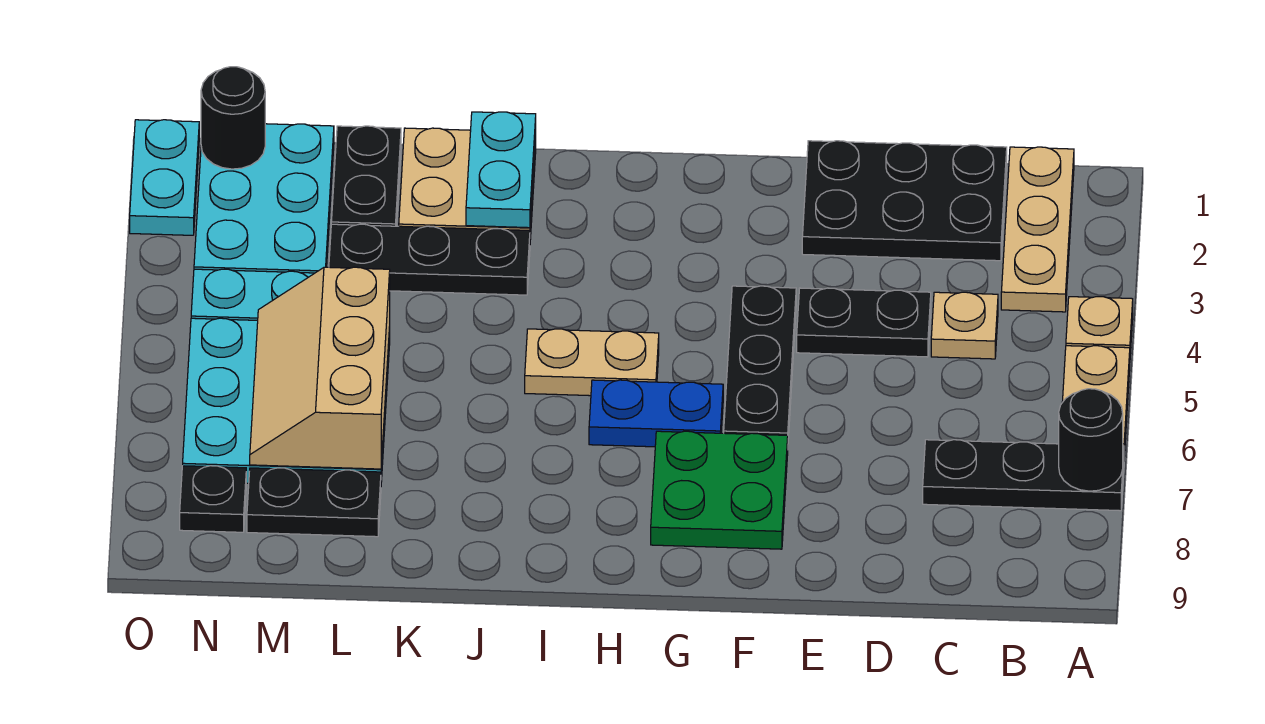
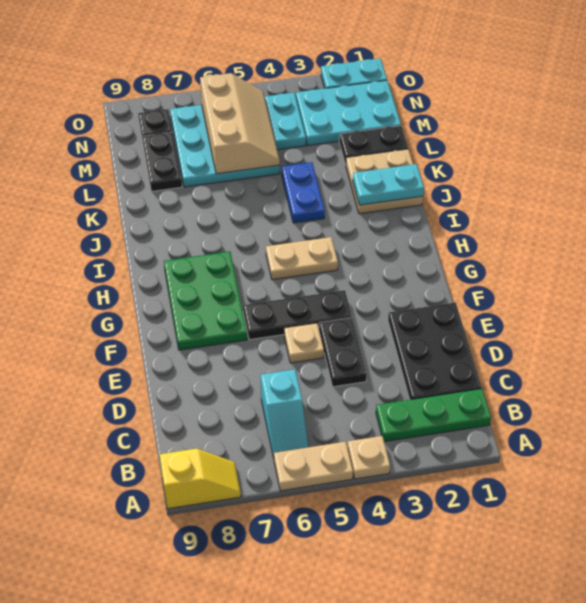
black 1x3 plate [923,440,1124,511] -> none
black 1x1 round brick [1059,389,1123,491] -> none
none -> yellow 1x2 slope [160,449,241,509]
tan 1x3 plate [1001,147,1074,312] -> green 1x3 plate [376,389,491,442]
none -> cyan 1x2 slope [261,369,308,458]
tan 1x1 plate [931,292,998,359] -> tan 1x1 plate moved to [284,323,324,363]
green 2x2 plate [651,431,788,549] -> green 2x3 plate [164,251,247,350]
blue 1x2 plate [589,380,723,447] -> blue 1x2 plate moved to [282,162,325,223]
tan 1x2 plate [525,329,659,396] -> tan 1x2 plate turned to [266,237,338,280]
black 1x3 plate [329,224,530,295] -> none
tan 2x3 slope [250,267,390,469] -> tan 2x3 slope turned to [200,73,280,174]
black 1x1 round brick [201,67,265,169] -> none

